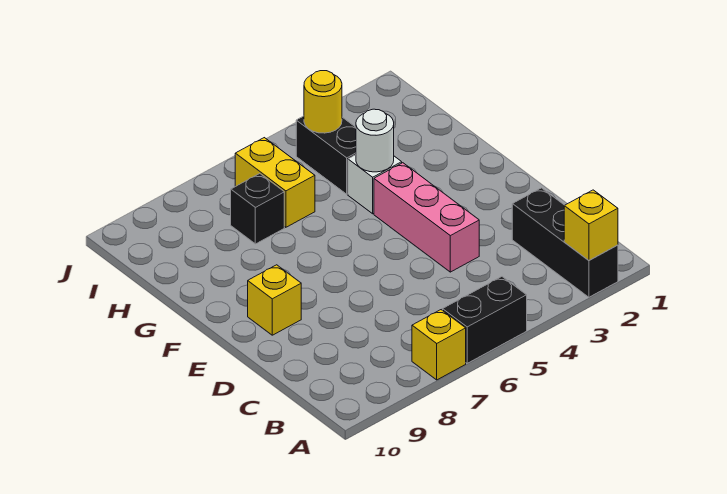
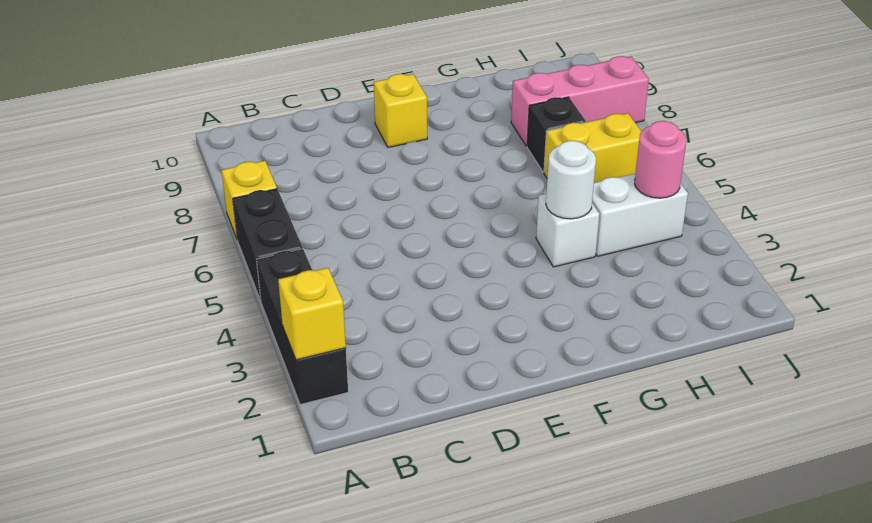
black 1x3 brick [512,188,618,297] -> black 1x3 brick turned to [256,249,348,405]
pink 1x3 brick [374,163,479,272] -> pink 1x3 brick moved to [511,56,649,146]
black 1x2 brick [296,116,356,194] -> white 1x2 brick [592,174,688,256]
yellow 1x1 round brick [304,71,342,133] -> pink 1x1 round brick [635,121,686,198]

